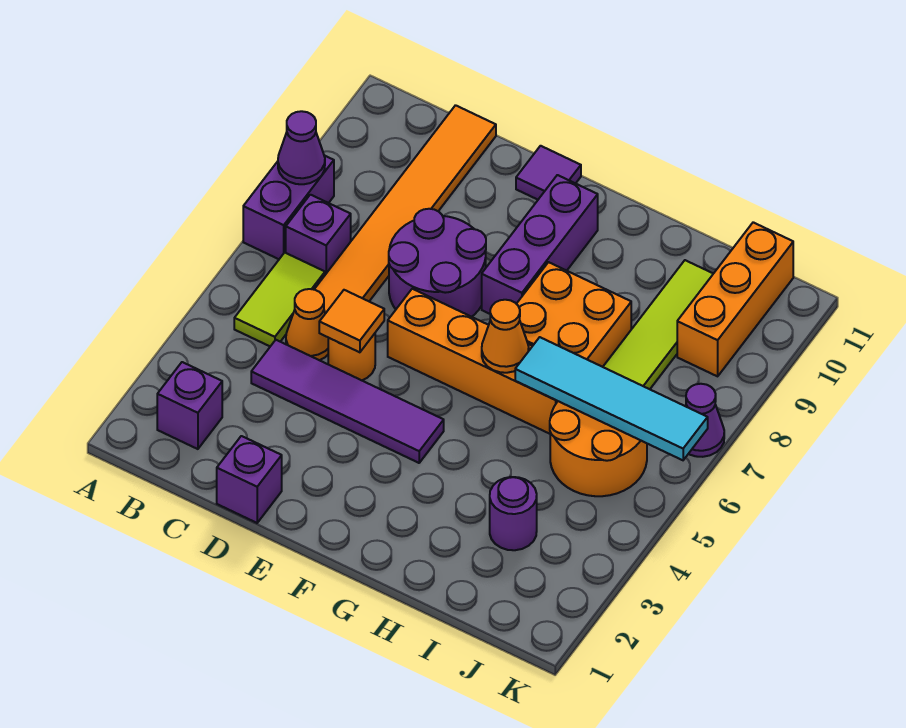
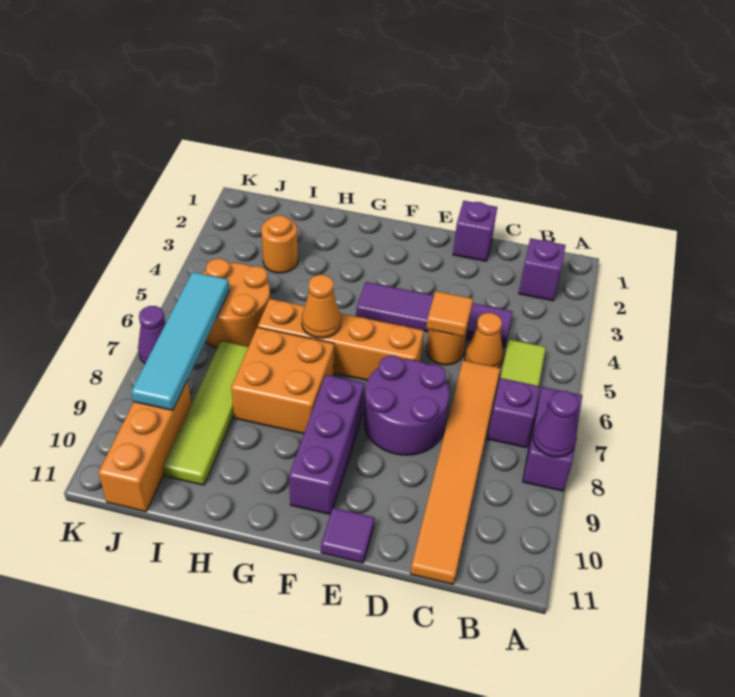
cyan 1x4 tile [515,337,708,460] -> cyan 1x4 tile turned to [131,272,229,410]
purple 1x1 round brick [490,477,537,550] -> orange 1x1 round brick [261,215,298,273]

